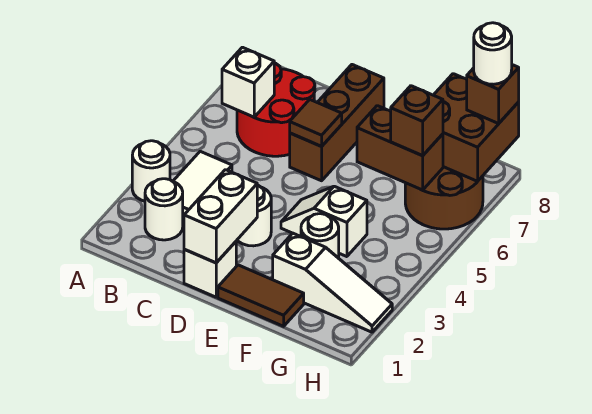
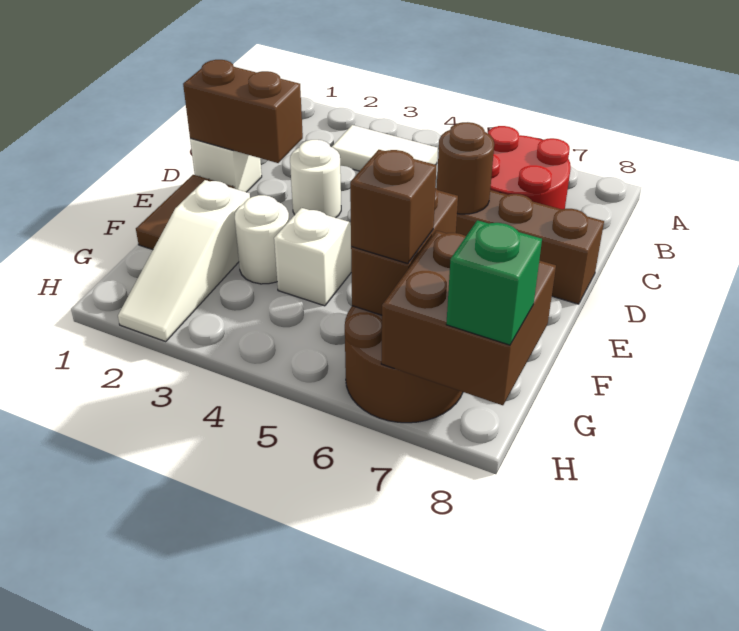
white 1x1 round brick [132,141,170,201] -> none
white 1x1 round brick [145,179,183,240] -> none
white 1x1 brick [222,47,274,117] -> none
white 1x2 brick [184,170,257,263] -> brown 1x2 brick [183,60,303,163]
brown 1x1 tile [290,100,342,146] -> brown 1x1 round brick [437,122,494,214]
brown 1x1 brick [467,65,519,124] -> green 1x1 brick [446,220,542,345]
white 1x1 round brick [474,23,512,84] -> none

